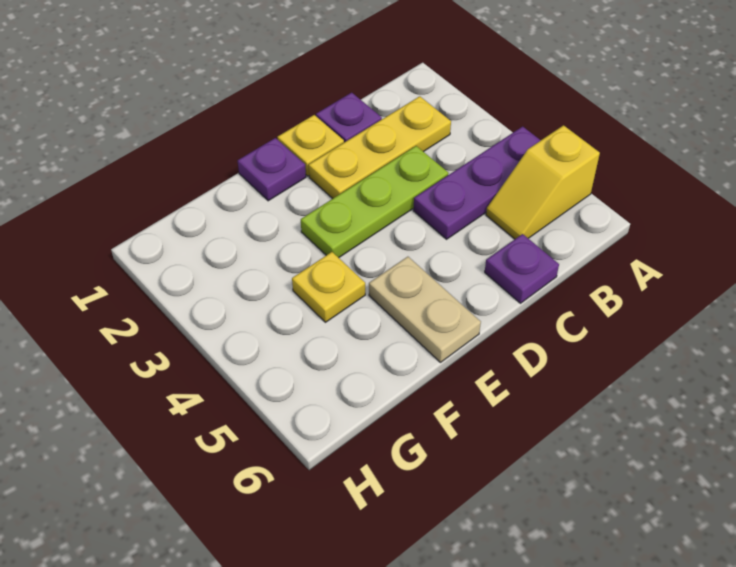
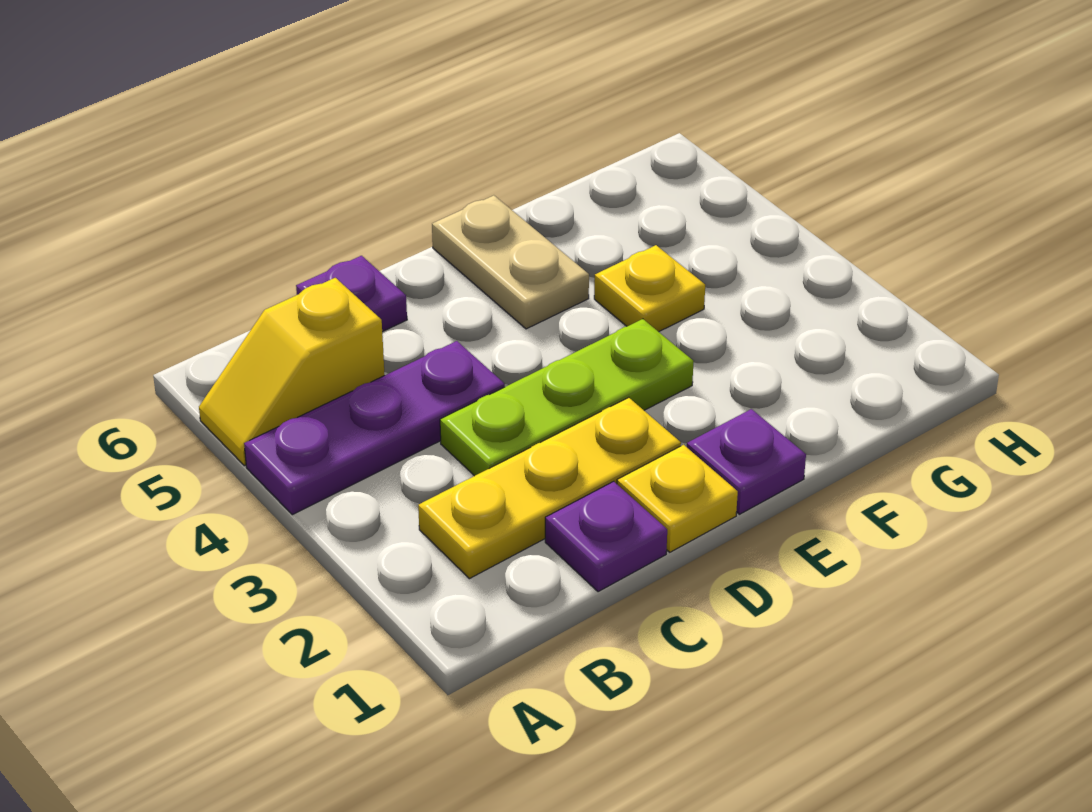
yellow 1x2 slope [486,125,600,239] -> yellow 1x2 slope turned to [199,278,385,466]

